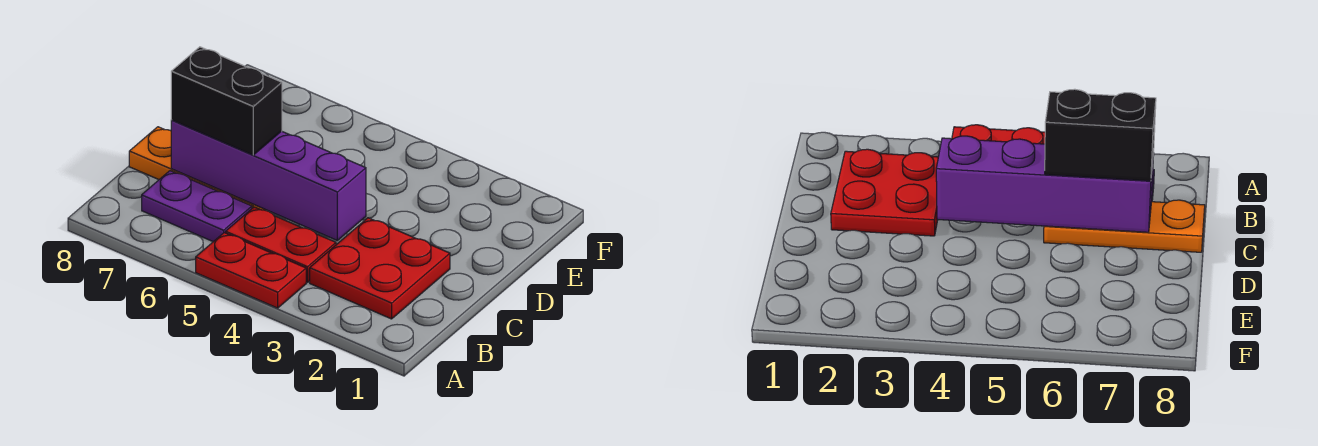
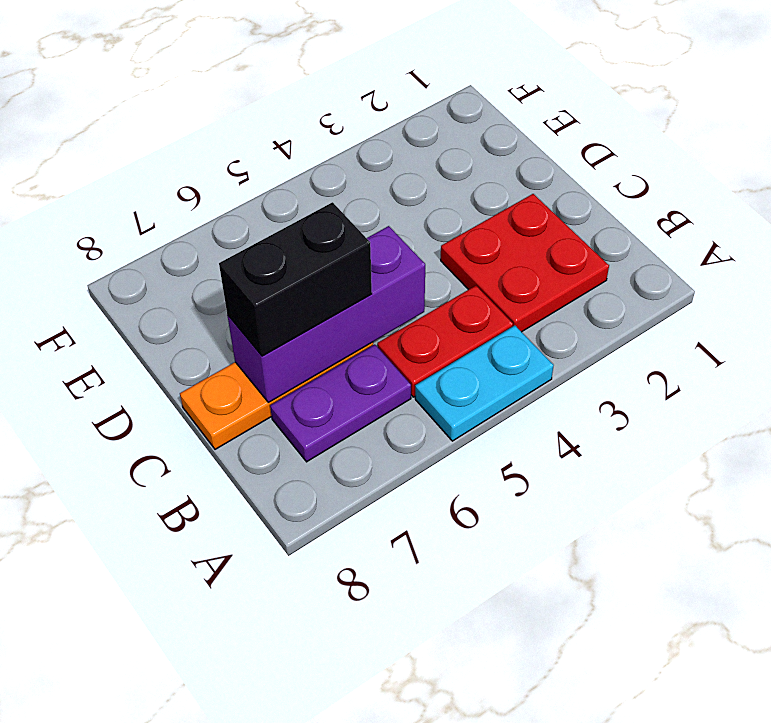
red 1x2 plate [196,233,306,308] -> cyan 1x2 plate [415,326,554,441]
purple 1x4 brick [171,120,366,240] -> purple 1x3 brick [227,226,425,402]

